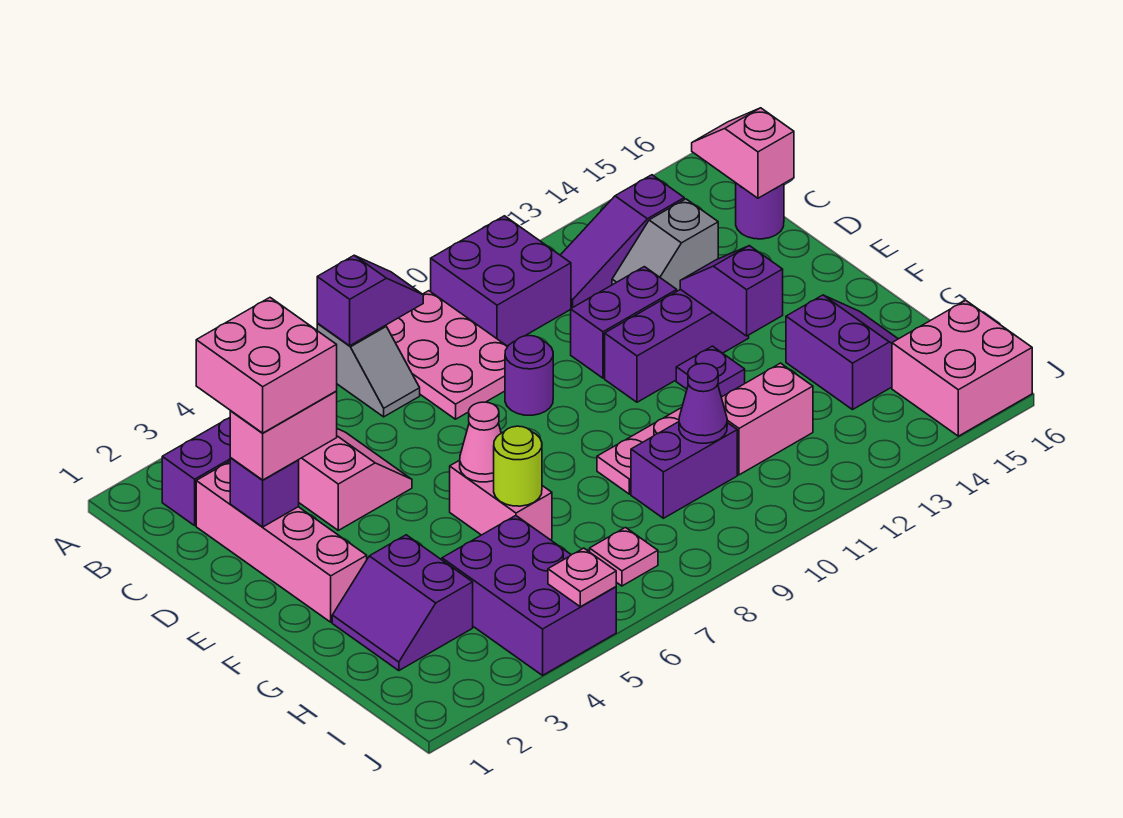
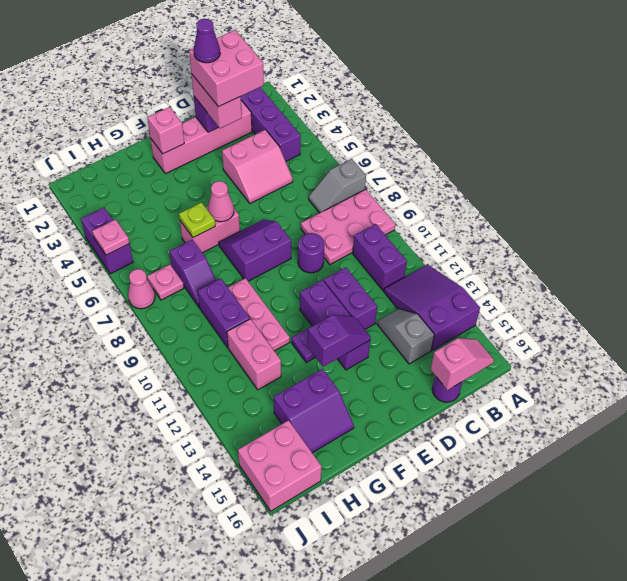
purple 1x2 slope [317,256,423,346] -> purple 1x2 slope moved to [170,240,216,307]
purple 2x2 brick [431,216,571,346] -> purple 1x2 brick [353,224,407,291]
purple 1x3 slope [561,175,684,308] -> purple 2x3 slope [384,265,480,350]
none -> pink 1x1 brick [147,107,184,154]
purple 2x2 slope [332,535,473,671] -> purple 2x2 slope moved to [219,219,291,281]
lime 1x1 round brick [494,426,542,506] -> lime 1x1 plate [179,202,215,237]
purple 2x3 brick [442,516,616,675] -> purple 1x2 brick [81,208,133,274]
purple 1x1 cone [679,364,727,443] -> purple 1x1 cone moved to [194,19,220,63]
none -> pink 1x1 cone [128,269,155,309]

